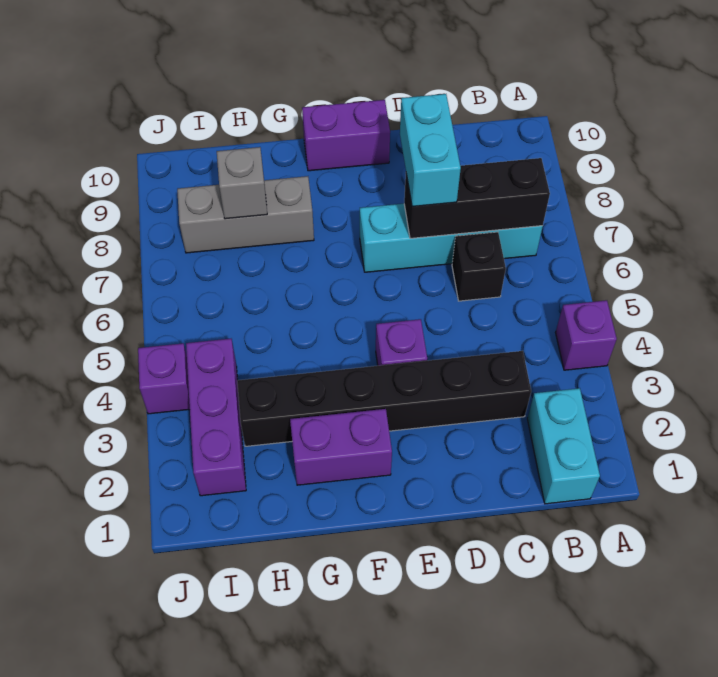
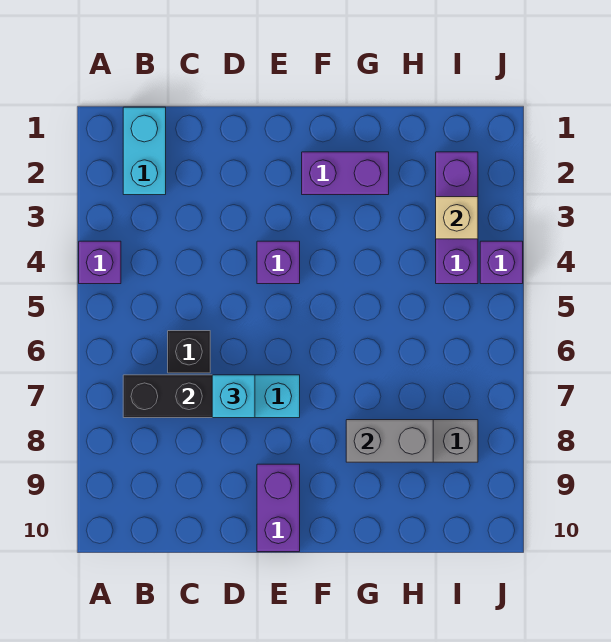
black 1x6 brick [237,351,531,446] -> none
cyan 1x2 brick [400,94,461,207] -> cyan 1x1 brick [212,375,255,418]
purple 1x2 brick [302,100,390,171] -> purple 1x2 brick turned to [257,464,300,552]
grey 1x1 brick [217,147,267,219] -> grey 1x2 brick [346,420,433,462]
none -> tan 1x1 brick [436,197,478,239]

